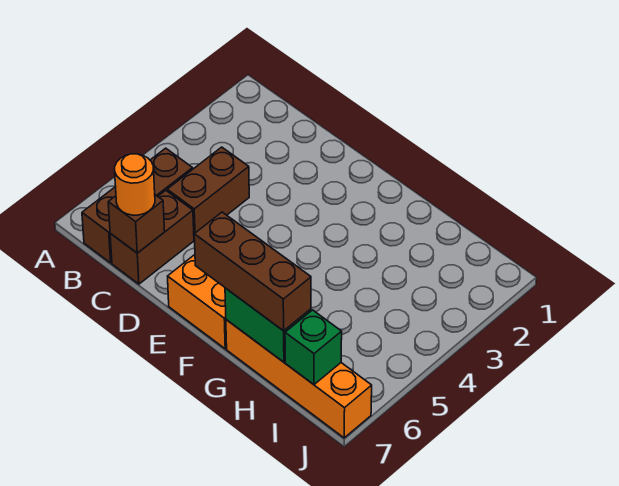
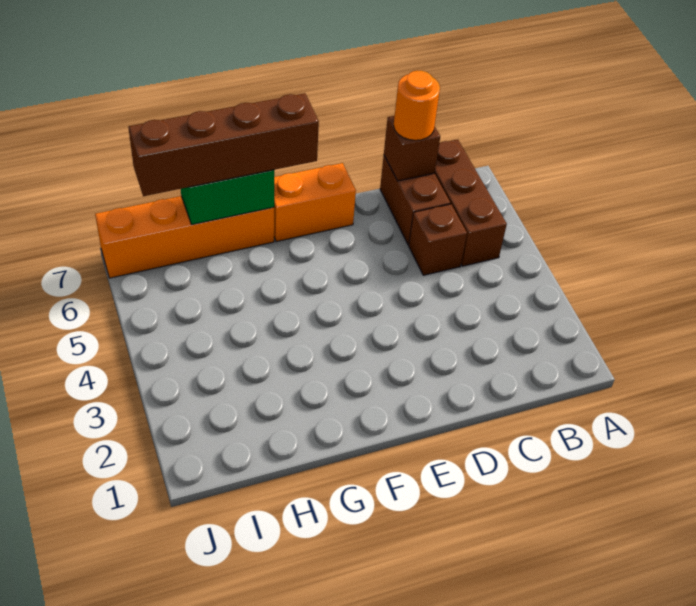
brown 1x2 brick [167,147,249,234] -> brown 1x1 brick [409,204,467,275]
brown 1x3 brick [194,212,311,331] -> brown 1x4 brick [128,93,319,196]
green 1x1 brick [285,310,342,384] -> none

